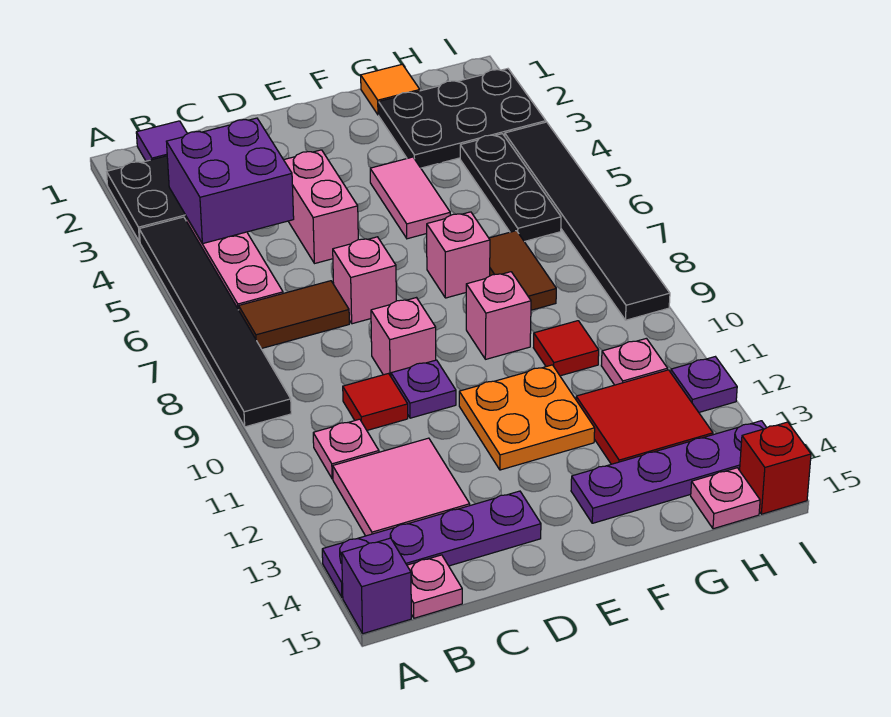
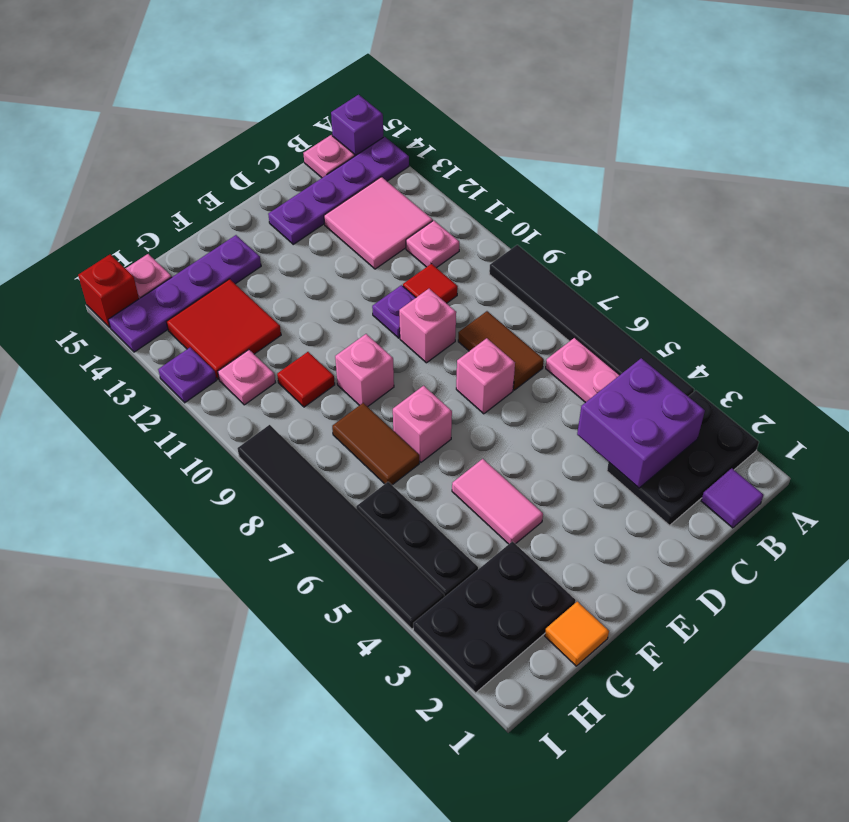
brown 1x2 tile [239,281,349,349] -> brown 1x2 tile turned to [458,311,544,390]
pink 1x2 brick [284,150,358,264] -> none
orange 2x2 plate [459,365,595,470] -> none

